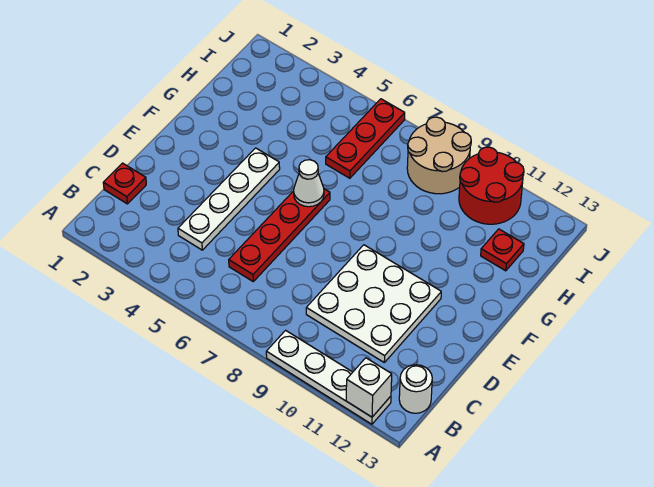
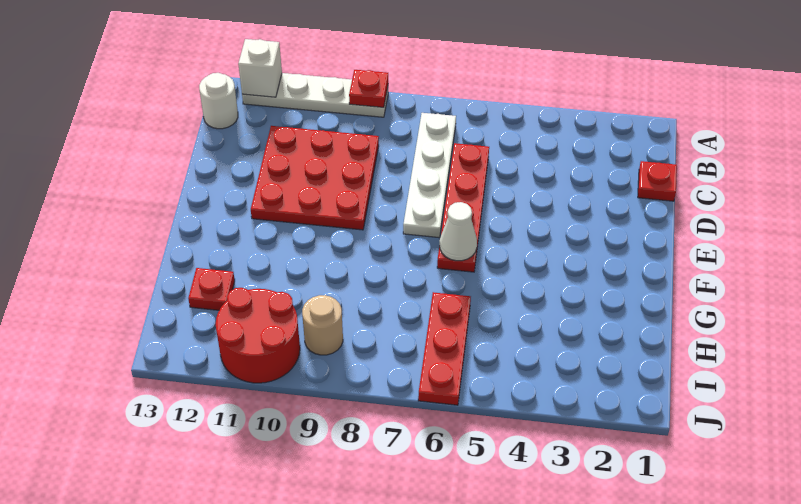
none -> red 1x1 plate [349,70,388,107]
white 1x4 plate [178,148,280,250] -> white 1x4 plate moved to [403,113,456,238]
white 3x3 plate [306,245,441,362] -> red 3x3 plate [251,126,379,230]
tan 2x2 round brick [407,117,471,194] -> tan 1x1 round brick [302,295,343,355]

